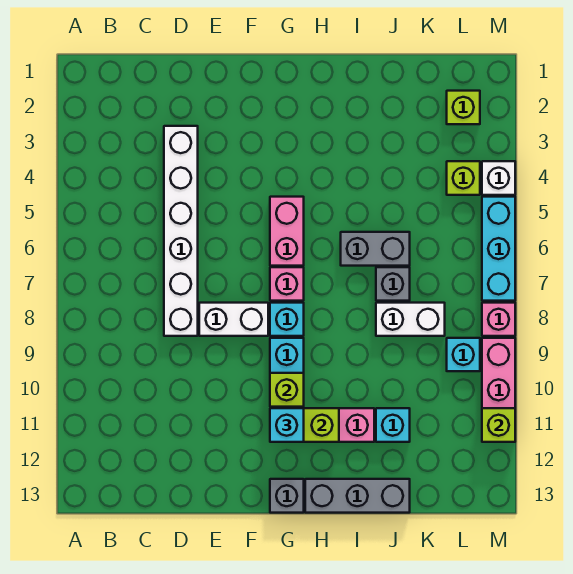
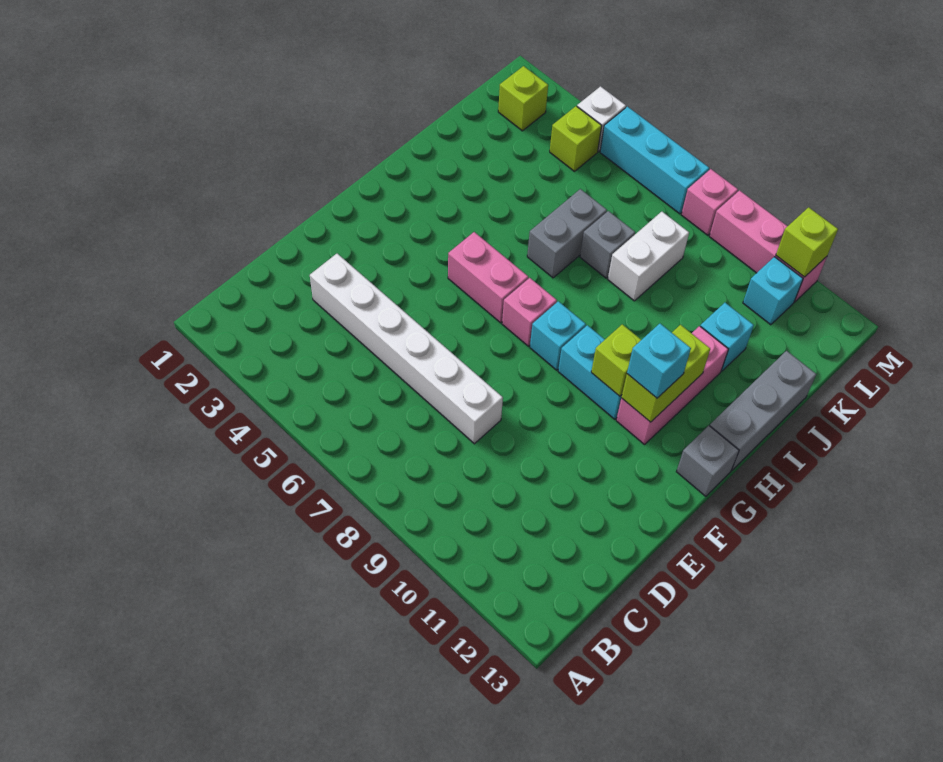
white 1x2 brick [199,303,268,336] -> none
cyan 1x1 brick [447,338,480,371] -> cyan 1x1 brick moved to [743,257,803,325]

